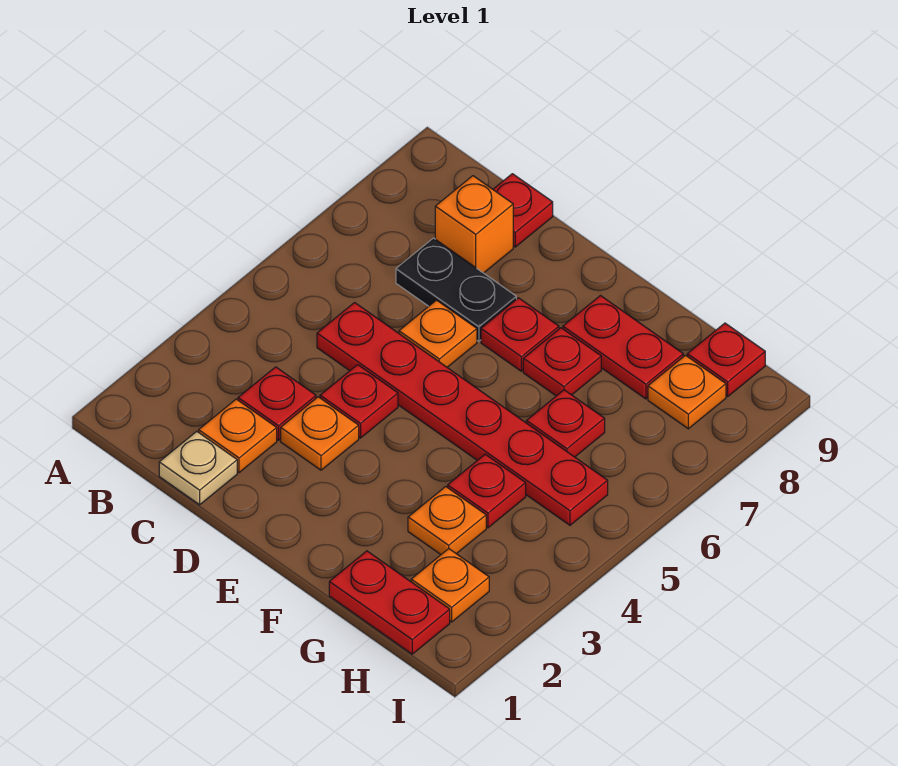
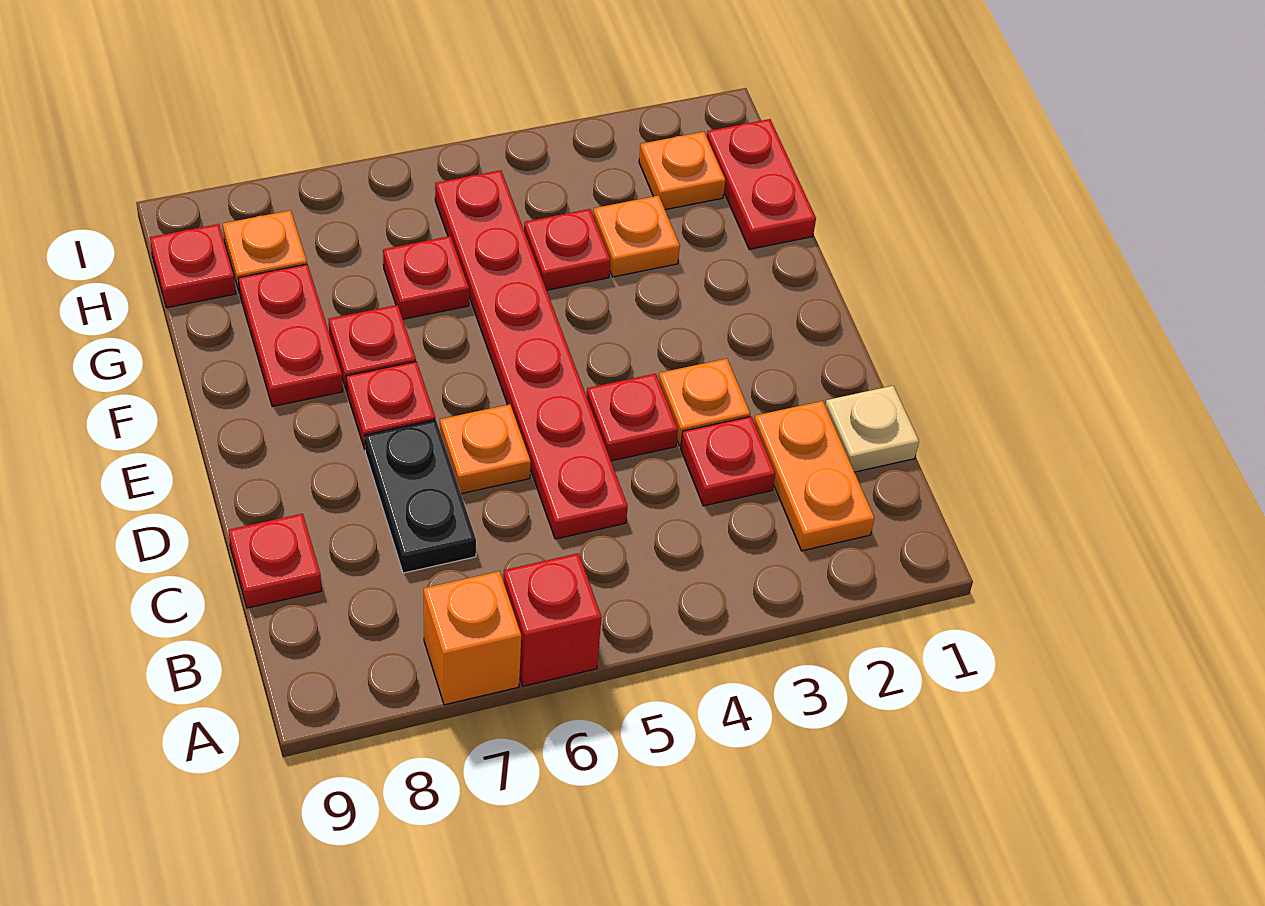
none -> red 1x1 brick [503,553,602,686]
orange 1x1 plate [199,399,277,473] -> orange 1x2 plate [754,401,874,551]
orange 1x1 brick [435,176,513,273] -> orange 1x1 brick moved to [424,571,521,705]

